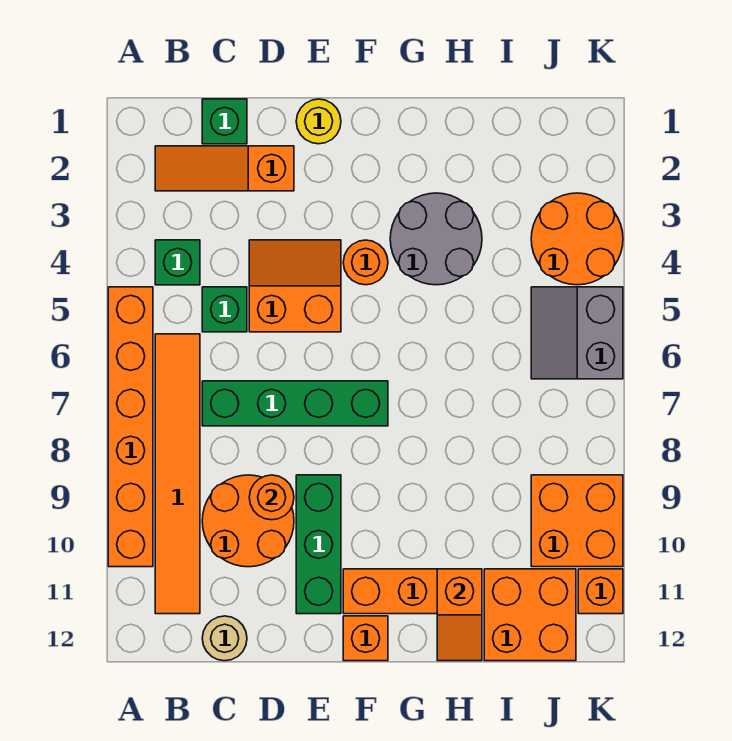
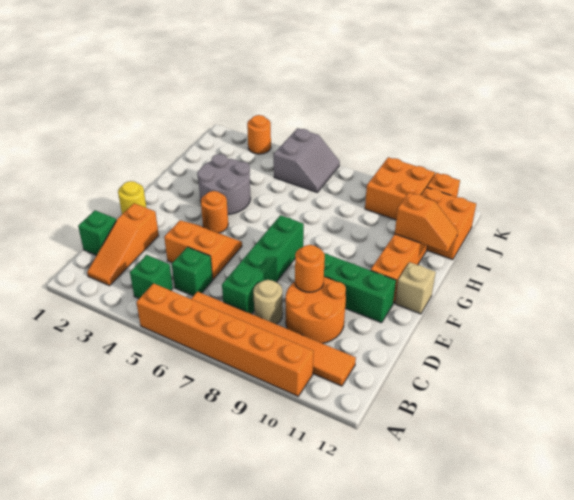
tan 1x1 round brick [202,616,247,661] -> tan 1x1 round brick moved to [253,280,283,324]
orange 2x2 slope [249,240,341,332] -> orange 2x2 slope turned to [164,221,242,279]
orange 1x1 brick [343,616,388,661] -> tan 1x1 brick [395,262,436,314]
orange 2x2 round brick [531,193,623,285] -> orange 1x1 round brick [247,115,271,154]
grey 2x2 slope [531,287,623,379] -> grey 2x2 slope turned to [274,128,340,192]

